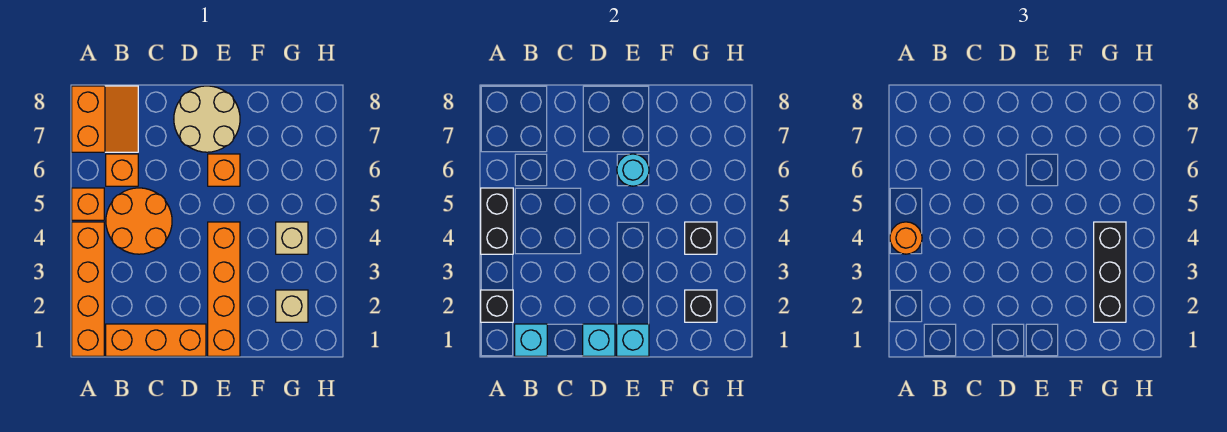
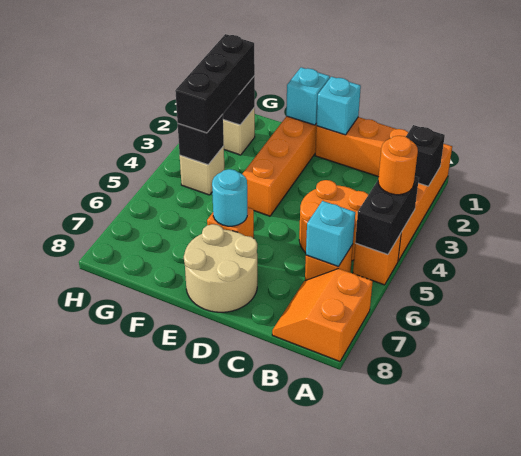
cyan 1x1 brick [515,324,547,356] -> cyan 1x1 brick moved to [306,201,355,266]

